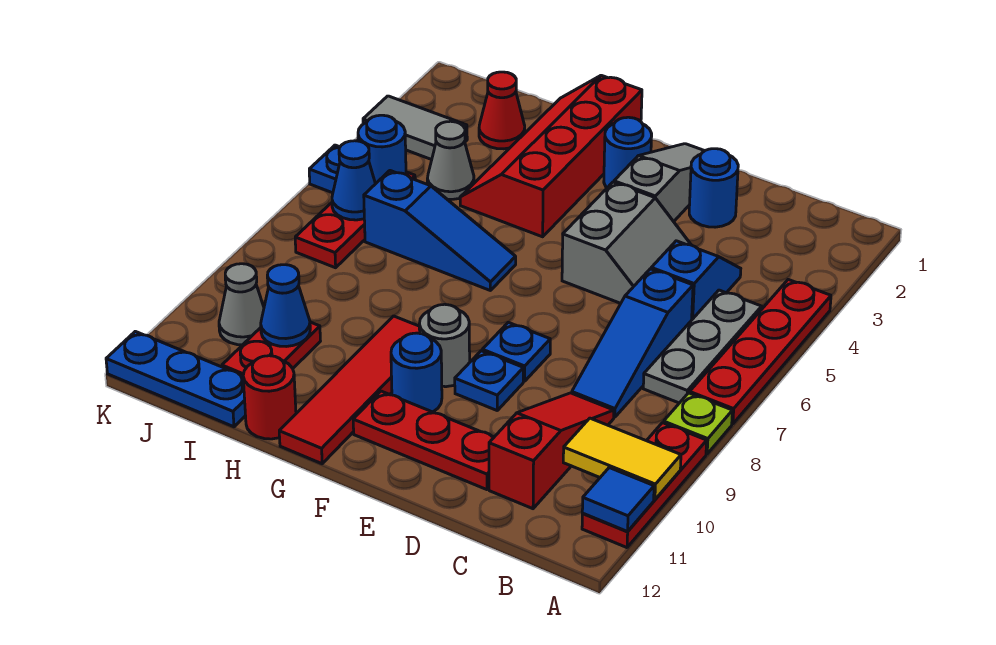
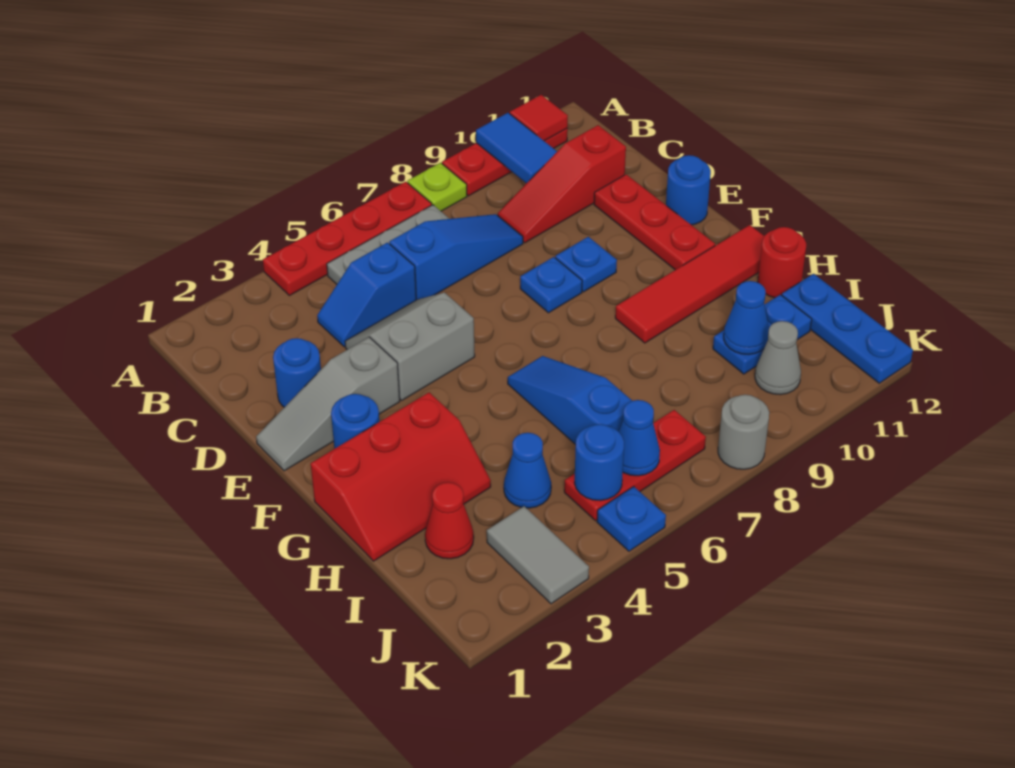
yellow 1x2 tile [563,418,681,500] -> blue 1x2 tile [476,113,557,183]
blue 1x1 tile [582,468,654,531] -> red 1x1 tile [510,95,568,141]
grey 1x1 round brick [419,304,470,387] -> grey 1x1 round brick moved to [718,395,769,469]
blue 1x1 round brick [391,333,442,412] -> blue 1x1 round brick moved to [666,155,711,225]
red 2x4 slope [460,75,642,237] -> red 2x3 slope [311,392,491,561]
grey 1x1 cone [427,121,474,199] -> blue 1x1 cone [504,433,551,508]
red 1x2 plate [222,322,320,376] -> blue 1x2 plate [713,295,812,374]

